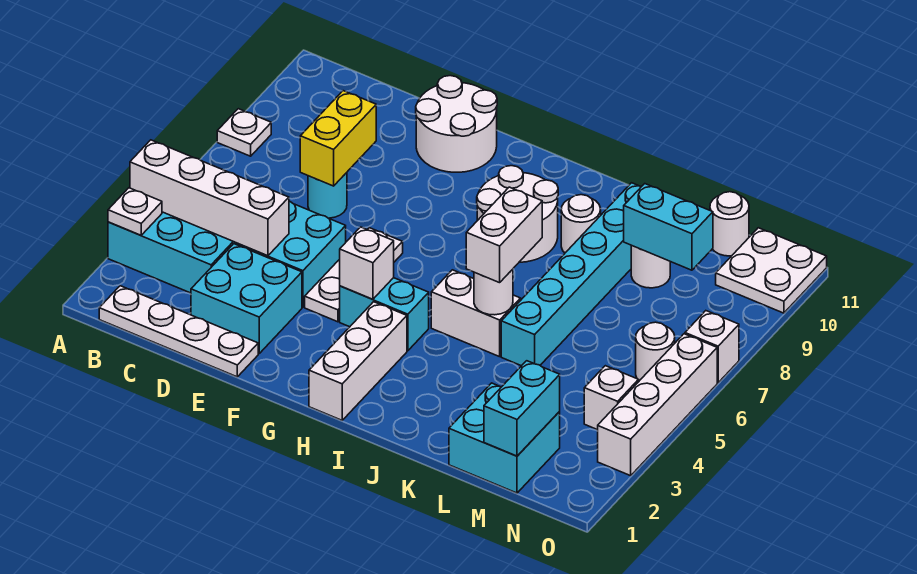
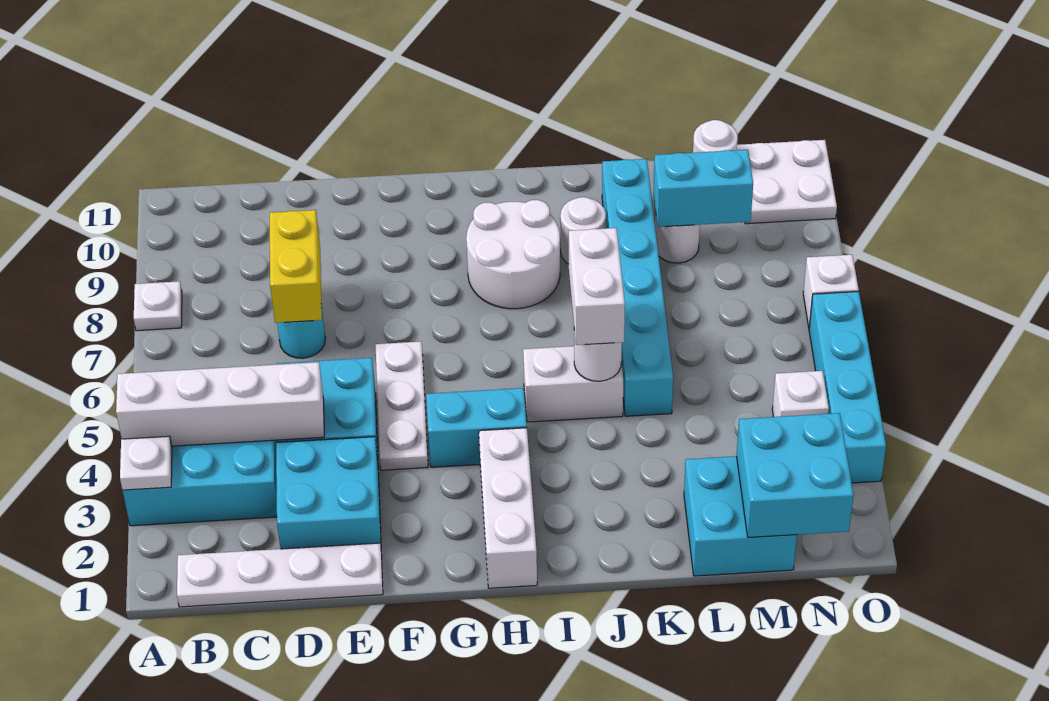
white 2x2 round brick [416,76,497,172] -> none
white 1x1 brick [340,227,394,299] -> none
cyan 1x2 brick [484,361,560,456] -> cyan 2x2 brick [737,413,854,537]
white 1x1 round brick [636,322,675,381] -> none
white 1x4 brick [598,334,717,476] -> cyan 1x4 brick [809,292,886,483]

